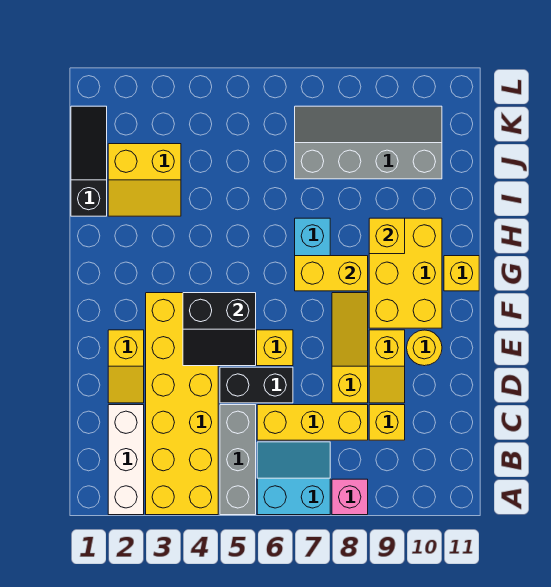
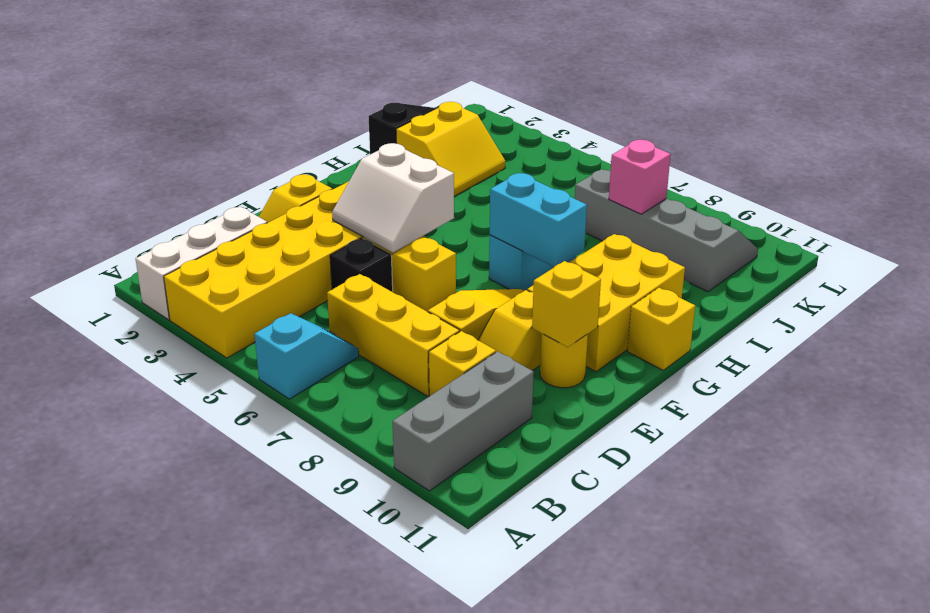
grey 1x3 brick [220,405,256,515] -> grey 1x3 brick moved to [392,351,534,491]
cyan 2x2 slope [257,442,330,515] -> cyan 1x2 slope [254,313,359,399]
pink 1x1 brick [332,479,368,515] -> pink 1x1 brick moved to [609,140,671,214]
black 1x2 brick [220,367,293,403] -> black 1x1 brick [330,238,393,292]
black 2x2 slope [183,293,256,366] -> white 2x2 slope [332,143,454,253]
yellow 1x2 brick [295,256,368,291] -> cyan 1x2 brick [490,173,587,267]
yellow 1x1 brick [369,218,405,254] -> yellow 1x1 brick moved to [532,261,601,347]
yellow 2x2 slope [108,144,181,216] -> yellow 2x2 slope turned to [396,102,505,196]

